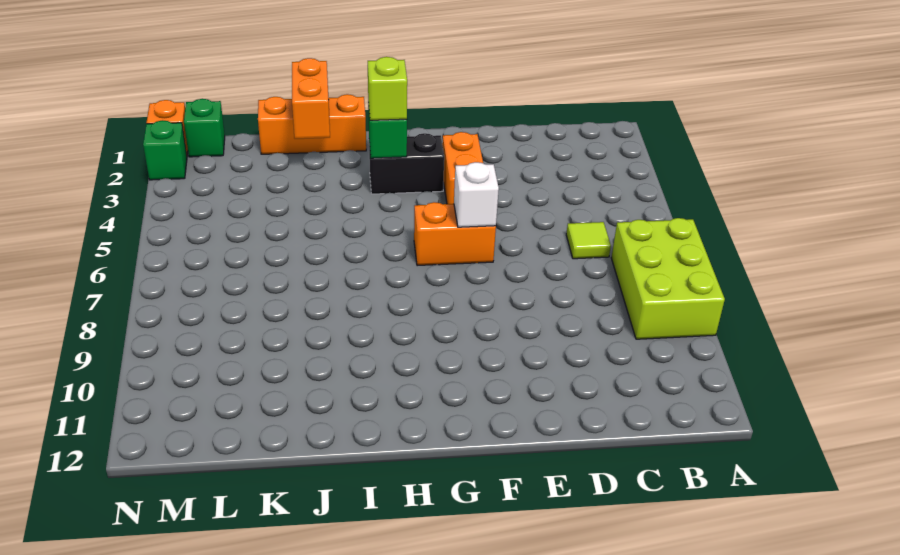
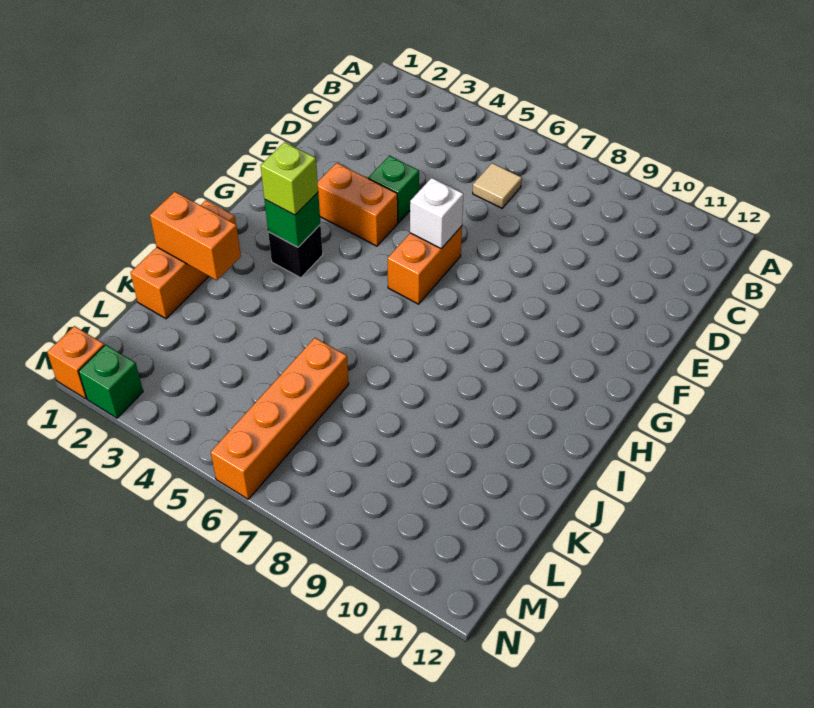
lime 2x3 brick [611,218,725,339] -> none
lime 1x1 tile [566,222,611,259] -> tan 1x1 tile [473,163,522,208]
black 1x2 brick [369,133,444,194] -> black 1x1 brick [268,225,323,278]
none -> orange 1x4 brick [211,338,349,499]
green 1x1 brick [184,99,225,157] -> green 1x1 brick moved to [369,156,419,223]

